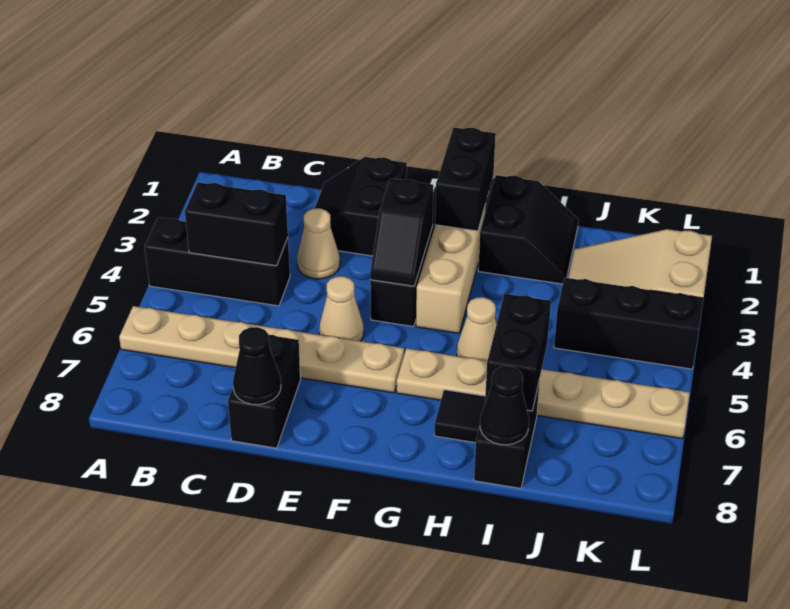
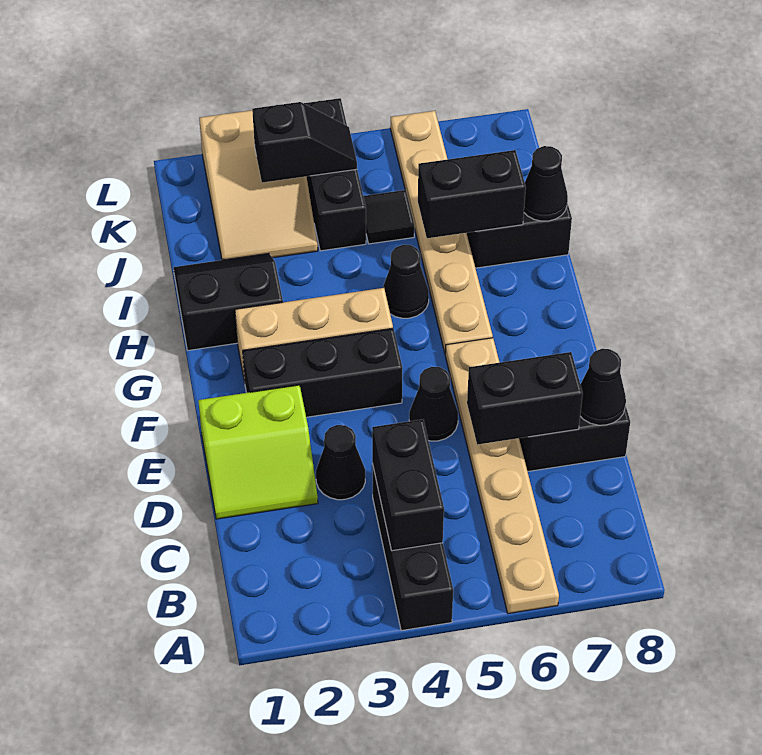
black 2x2 slope [315,157,407,256] -> lime 2x2 slope [198,385,318,519]
tan 1x1 cone [297,208,340,279] -> black 1x1 cone [316,425,365,500]
tan 1x1 cone [319,276,364,341] -> black 1x1 cone [409,367,458,441]
black 1x2 slope [370,179,433,286] -> black 1x2 slope moved to [252,102,357,183]
black 1x2 brick [435,127,496,231] -> black 1x2 brick moved to [467,352,583,445]
tan 1x1 cone [457,297,496,361] -> black 1x1 cone [383,245,429,318]
black 1x1 tile [434,390,485,443] -> black 1x1 tile moved to [363,190,414,244]

